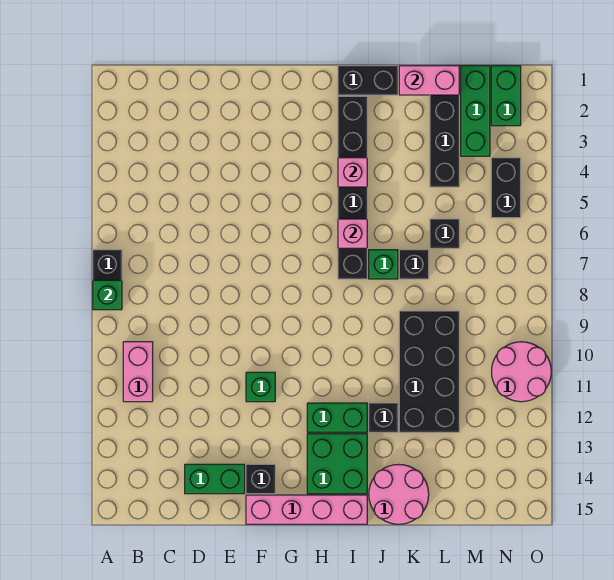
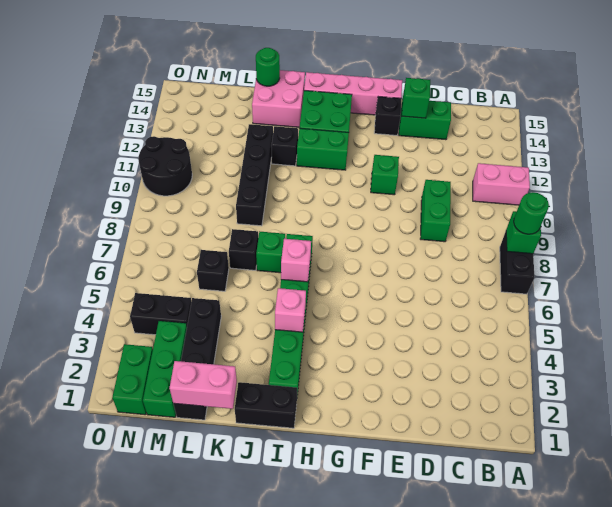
none -> green 1x1 round brick [514,192,549,234]
pink 1x2 brick [123,342,153,402] -> pink 1x2 brick turned to [473,163,530,205]
none -> green 1x2 brick [420,180,451,242]
none -> green 1x1 brick [402,78,430,118]
black 1x6 brick [338,96,367,279] -> green 1x6 brick [269,234,313,395]
pink 2x2 round brick [369,464,429,524] -> pink 2x2 brick [252,70,305,127]
black 2x4 brick [399,311,459,432] -> black 1x4 brick [236,124,273,226]
none -> green 1x1 round brick [256,48,280,86]
black 1x2 brick [491,158,521,218] -> black 1x2 brick turned to [130,293,191,335]
pink 2x2 round brick [492,342,551,402] -> black 2x2 round brick [138,136,192,196]

